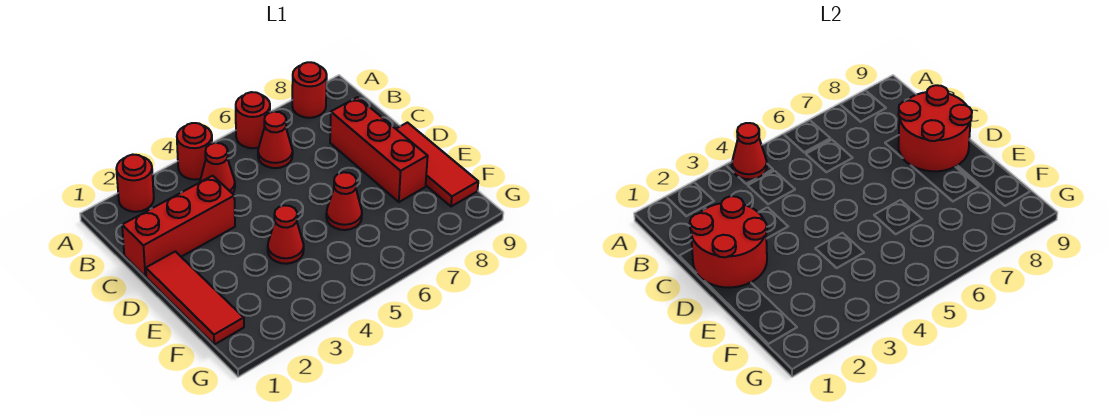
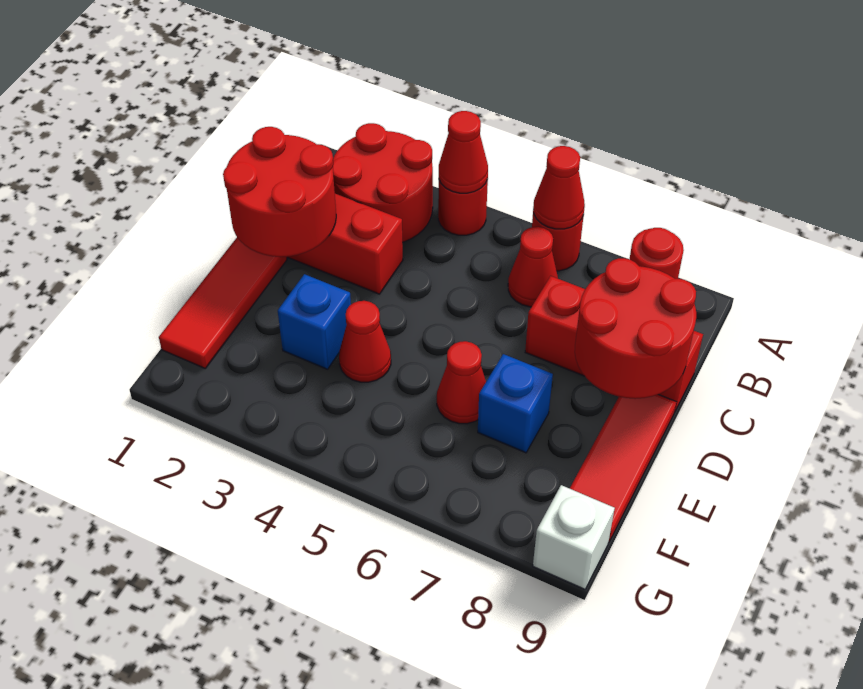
red 1x1 round brick [116,155,154,212] -> red 2x2 round brick [333,123,433,242]
red 1x1 cone [200,143,235,194] -> red 1x1 cone moved to [533,146,585,229]
red 1x3 brick [330,97,428,202] -> red 1x3 brick turned to [525,276,703,412]
none -> blue 1x1 brick [278,274,351,369]
none -> blue 1x1 brick [478,354,553,453]
none -> white 1x1 brick [533,485,615,589]

